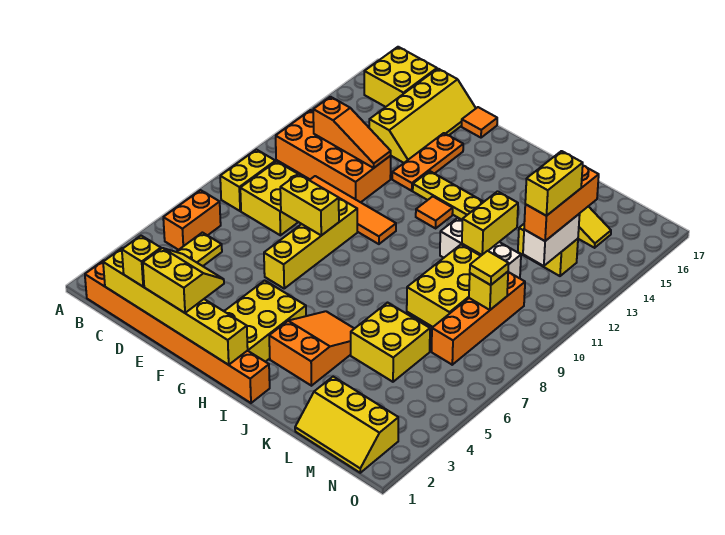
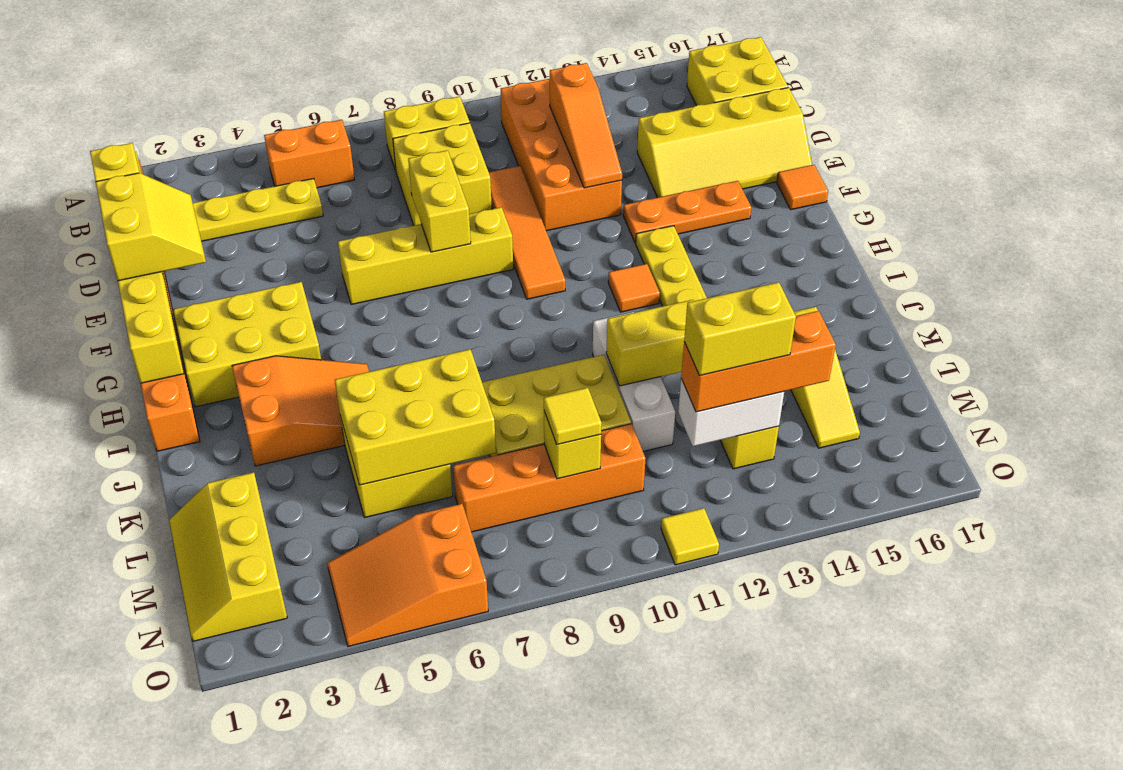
none -> yellow 2x3 brick [335,349,496,485]
none -> orange 2x3 slope [327,504,488,646]
none -> yellow 1x1 tile [661,508,719,565]

